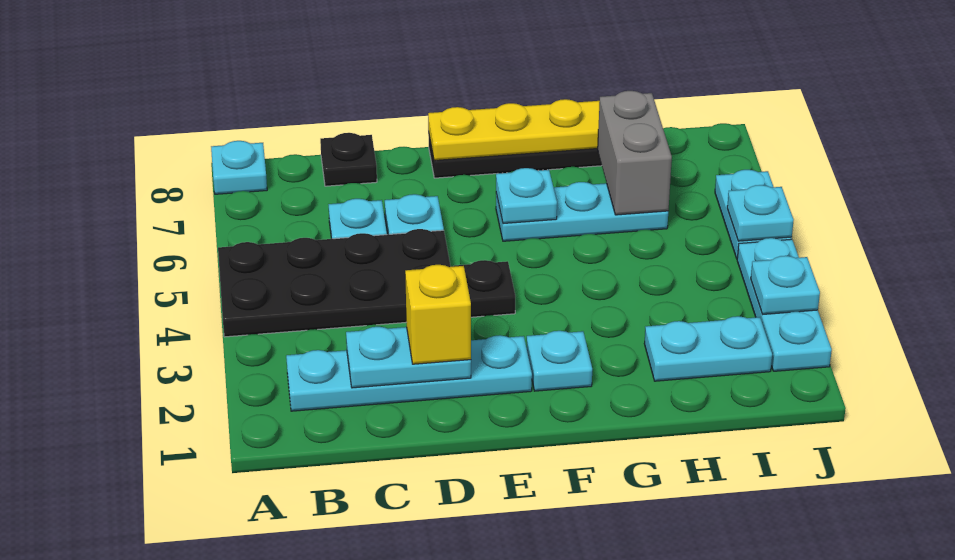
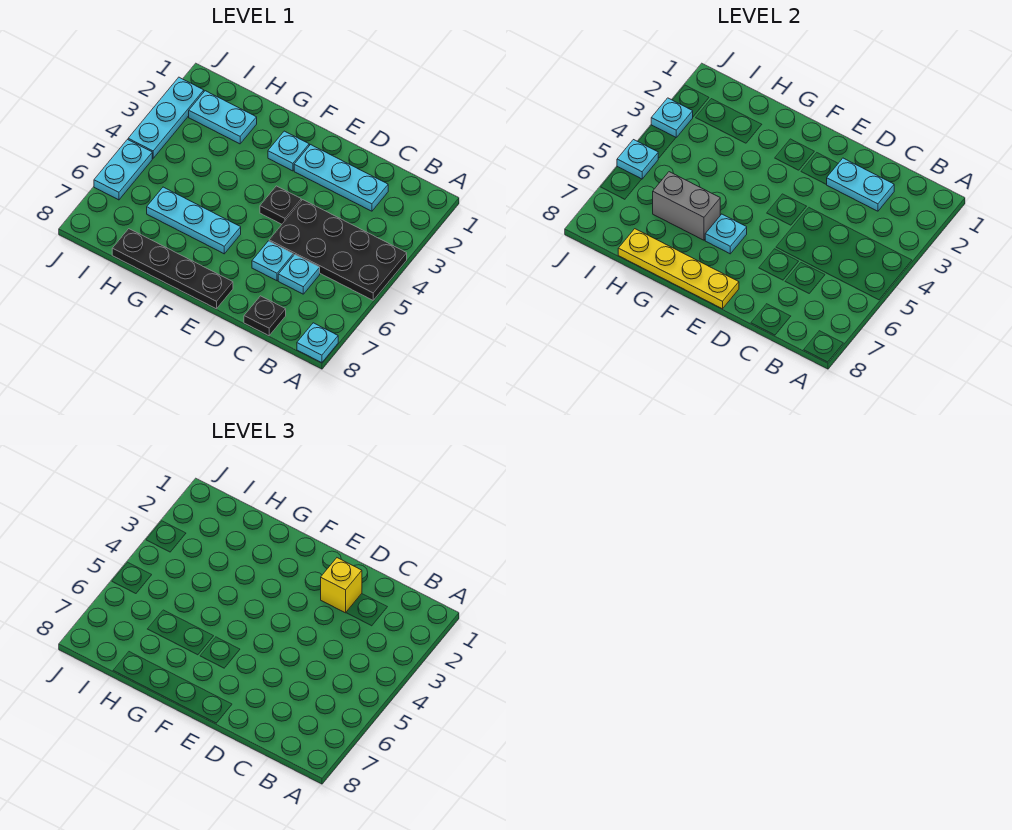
cyan 1x4 plate [286,335,532,411] -> cyan 1x3 plate [294,145,388,211]
grey 1x2 brick [598,91,672,215] -> grey 1x2 brick turned to [653,172,720,240]

